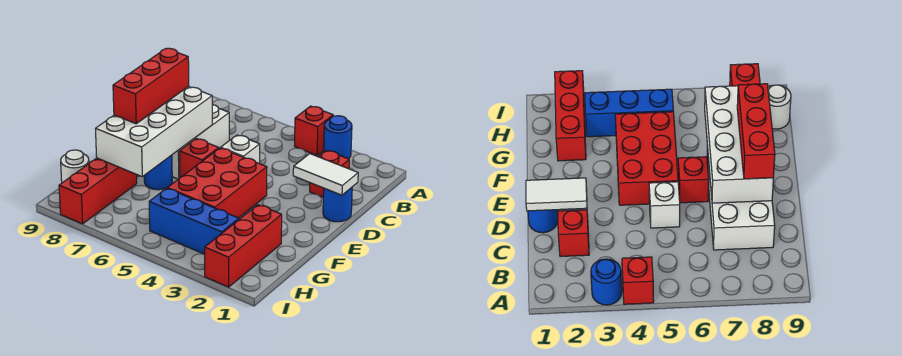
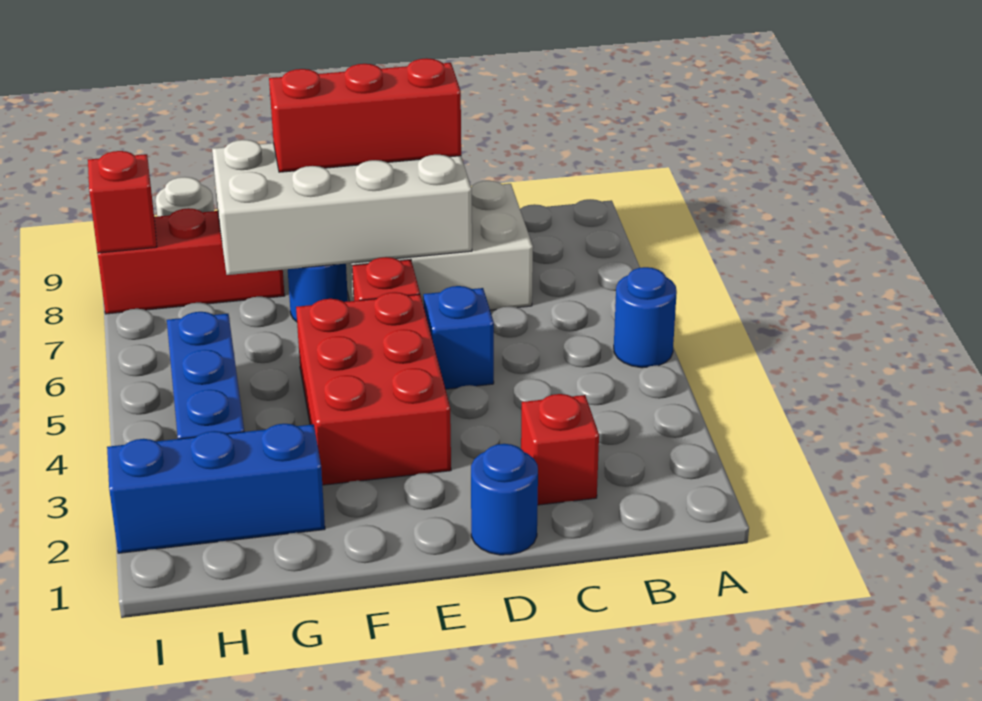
blue 1x1 round brick [324,116,352,159] -> blue 1x1 round brick moved to [614,267,677,368]
red 1x1 brick [295,106,333,155] -> red 1x1 brick moved to [88,151,157,253]
white 1x2 tile [293,154,358,195] -> none
white 1x1 brick [221,135,260,164] -> blue 1x1 brick [423,286,494,389]
red 2x3 brick [168,148,267,218] -> red 2x3 brick turned to [296,292,451,485]
red 1x3 brick [205,205,282,287] -> blue 1x3 brick [107,424,325,553]

